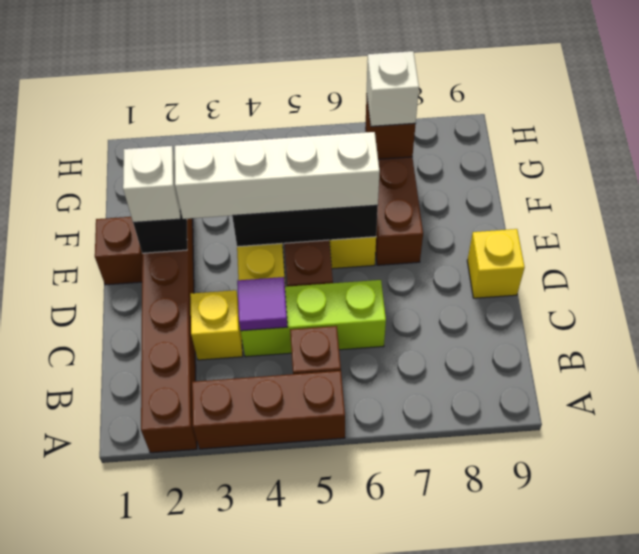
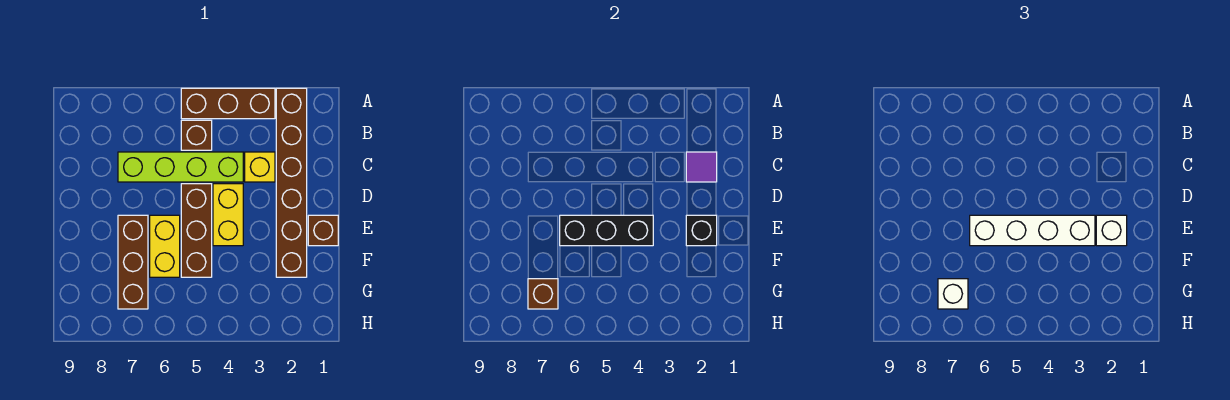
lime 1x3 brick [241,280,386,357] -> lime 1x4 brick [118,152,243,182]
purple 1x1 tile [237,277,287,331] -> purple 1x1 tile moved to [686,152,717,182]
yellow 1x1 brick [467,229,525,298] -> none

